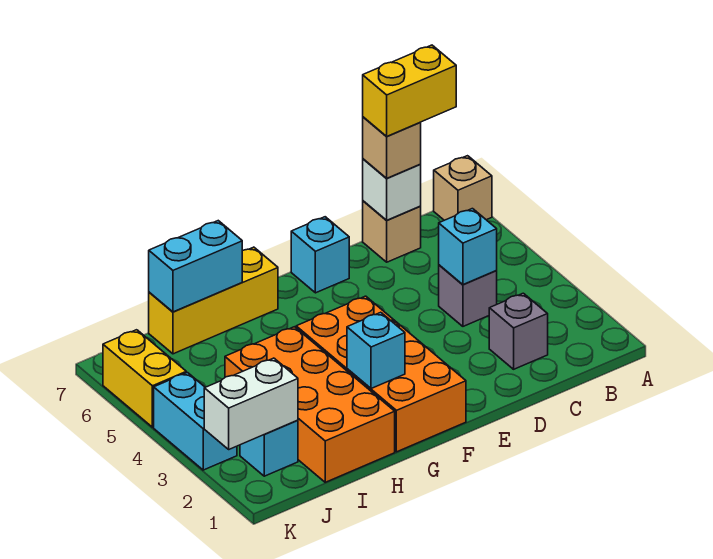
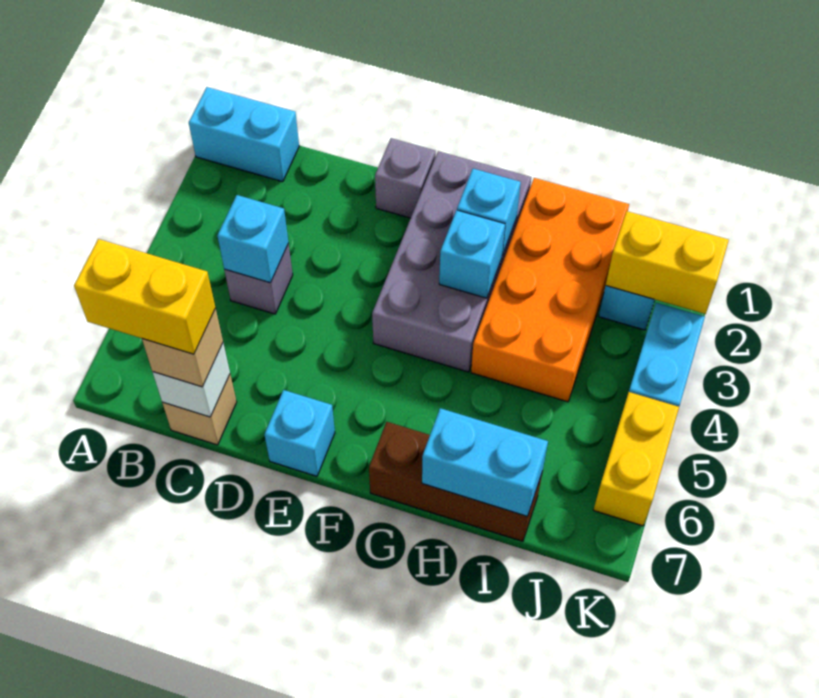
none -> cyan 1x2 brick [189,87,299,182]
tan 1x1 brick [434,156,492,220] -> none
grey 1x1 brick [489,293,548,369] -> grey 1x1 brick moved to [375,138,436,218]
orange 2x4 brick [296,296,466,452] -> grey 2x4 brick [372,151,531,372]
none -> cyan 1x1 brick [439,210,505,298]
yellow 1x3 brick [149,247,278,354] -> brown 1x3 brick [369,422,542,541]
white 1x2 brick [204,358,298,449] -> yellow 1x2 brick [606,211,729,314]

